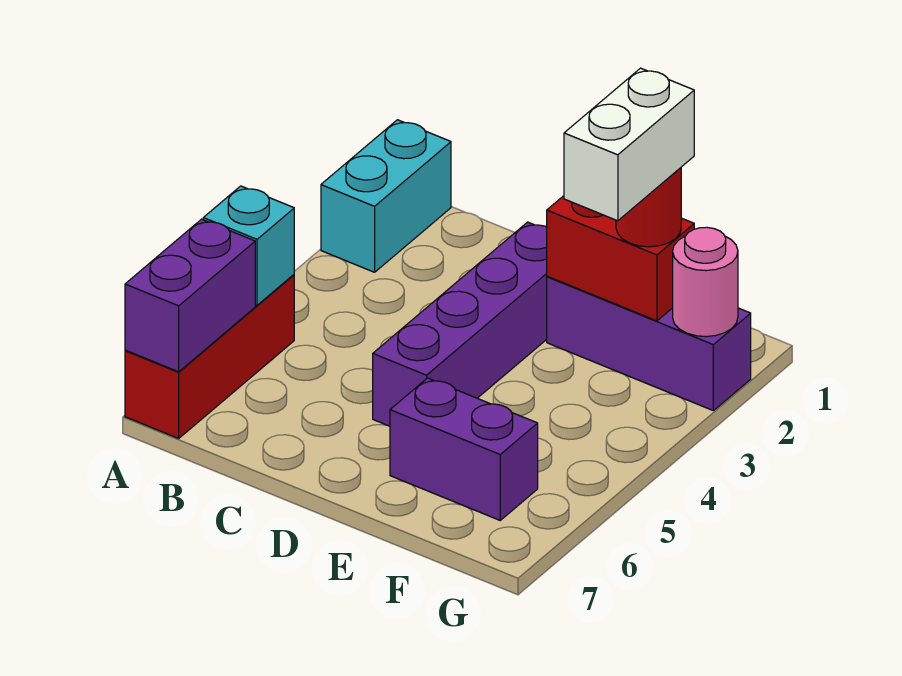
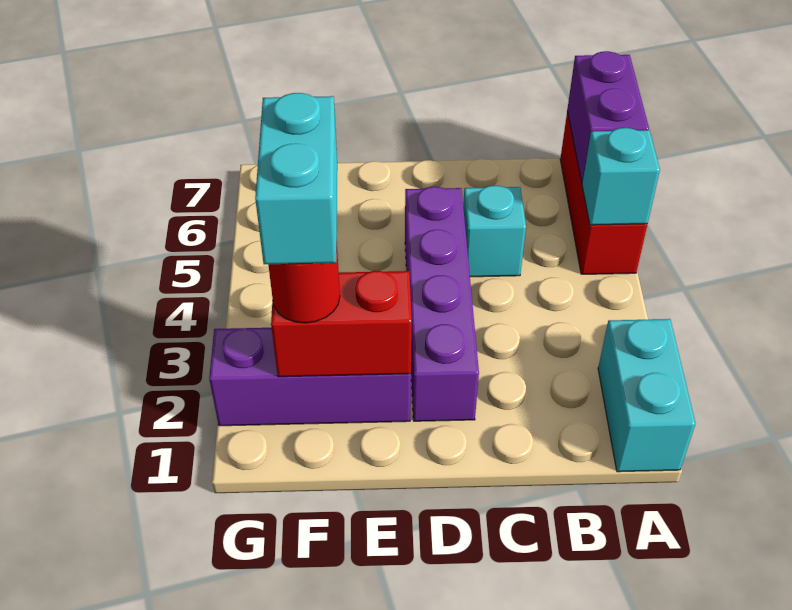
none -> cyan 1x1 brick [463,186,526,277]
purple 1x2 brick [390,378,538,520] -> none
white 1x2 brick [564,68,694,221] -> cyan 1x2 brick [255,93,337,265]
pink 1x1 round brick [673,227,738,337] -> none

